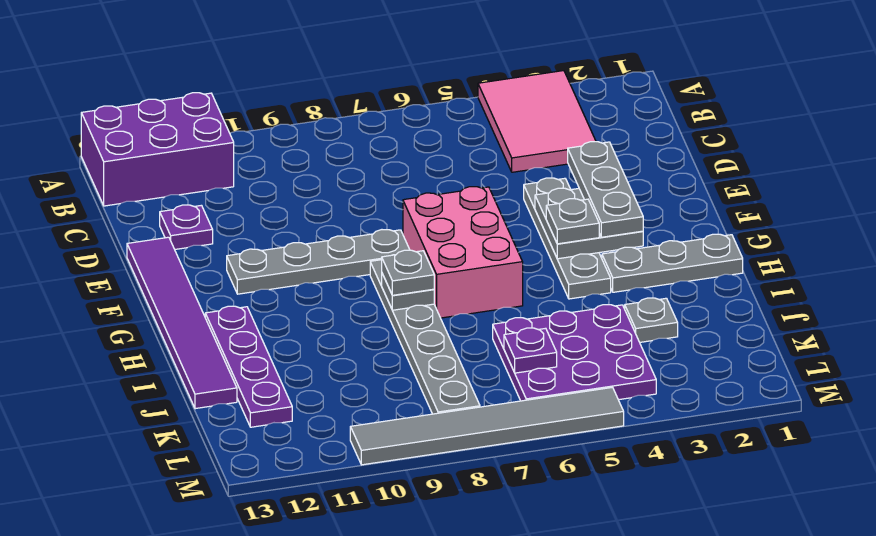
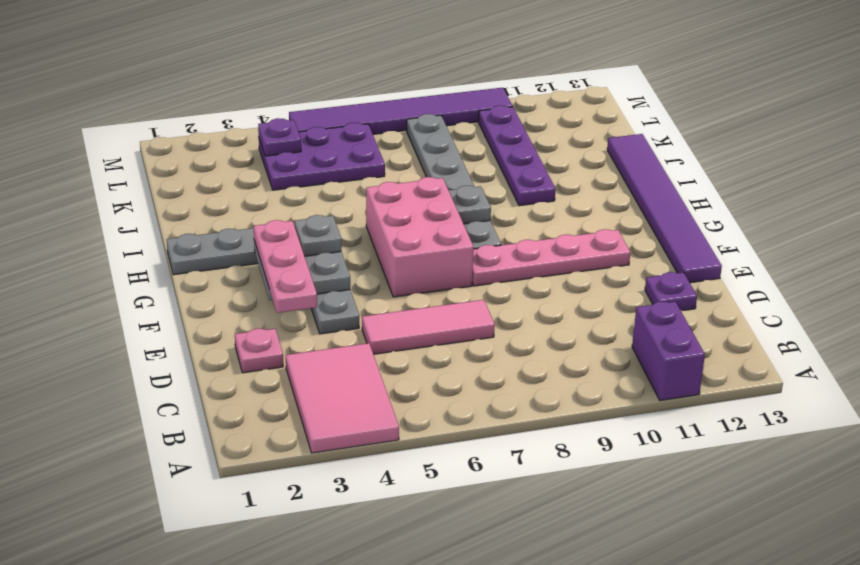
purple 2x3 brick [81,93,234,206] -> purple 1x2 brick [632,302,705,401]
none -> pink 1x1 plate [235,328,283,373]
none -> pink 1x3 tile [362,300,495,354]
grey 1x3 plate [568,142,643,237] -> pink 1x3 plate [254,220,317,313]
grey 1x4 plate [227,230,410,294] -> pink 1x4 plate [472,229,630,286]
grey 1x1 plate [382,250,434,295] -> none
purple 1x4 plate [205,306,292,427] -> purple 1x4 plate moved to [479,106,556,206]
grey 1x1 plate [625,298,678,342] -> none
purple 3x3 plate [493,305,656,401] -> purple 2x3 plate [259,123,385,190]
purple 1x1 plate [504,328,557,373] -> purple 1x1 plate moved to [258,118,301,156]
grey 1x6 tile [350,387,624,465] -> purple 1x6 tile [289,88,513,134]

